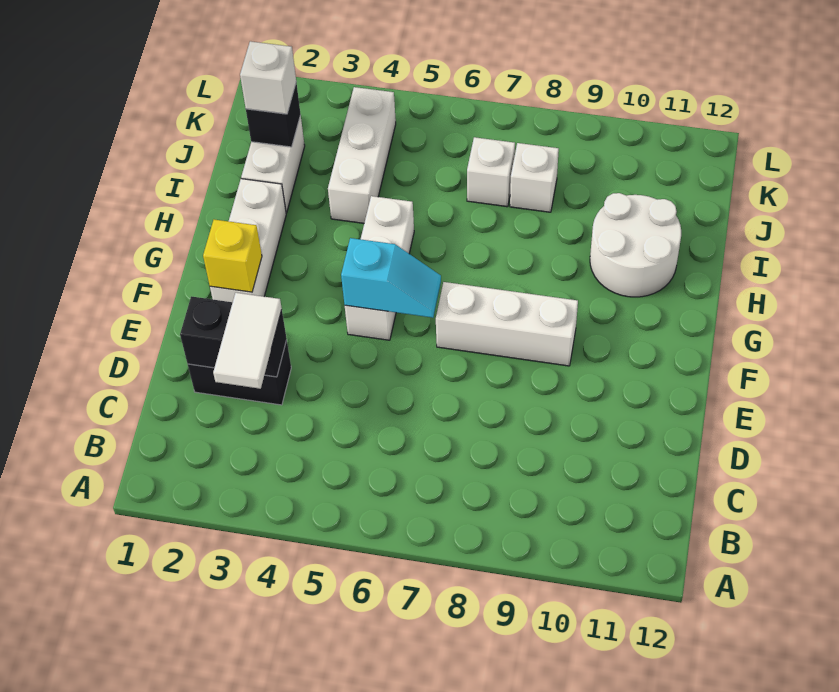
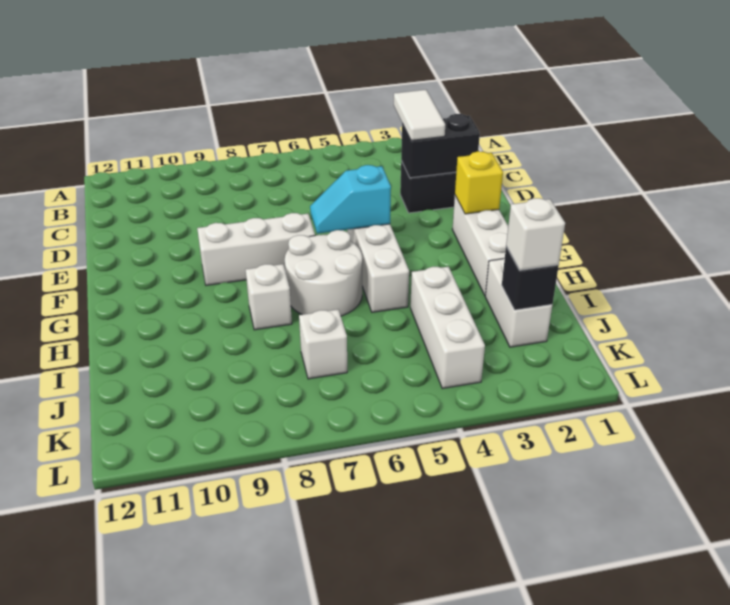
white 2x2 round brick [590,193,681,297] -> white 2x2 round brick moved to [285,230,362,316]
white 1x1 brick [510,143,559,212] -> white 1x1 brick moved to [246,264,292,330]

